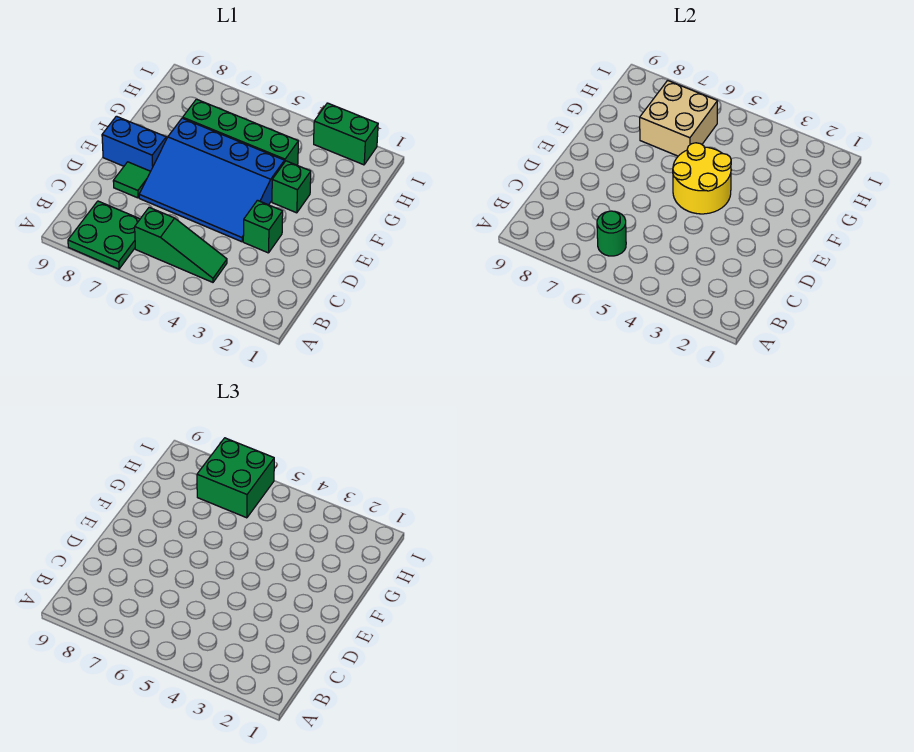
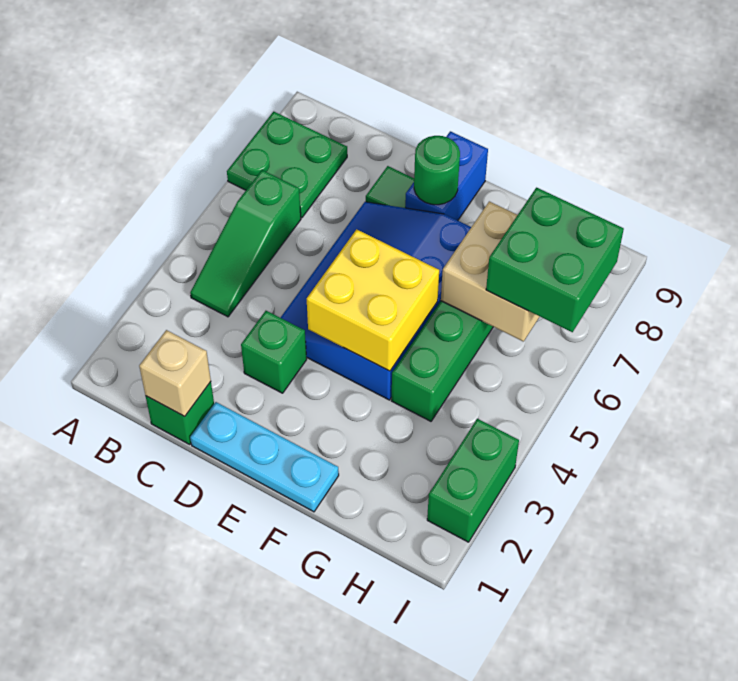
green 1x1 round brick [597,211,626,256] -> green 1x1 round brick moved to [414,136,460,205]
none -> tan 1x1 brick [139,330,211,416]
none -> cyan 1x3 plate [190,402,339,512]
yellow 2x2 round brick [673,143,731,214] -> yellow 2x2 brick [307,229,439,371]
green 1x1 brick [272,161,311,213] -> green 1x1 brick moved to [146,382,214,444]

